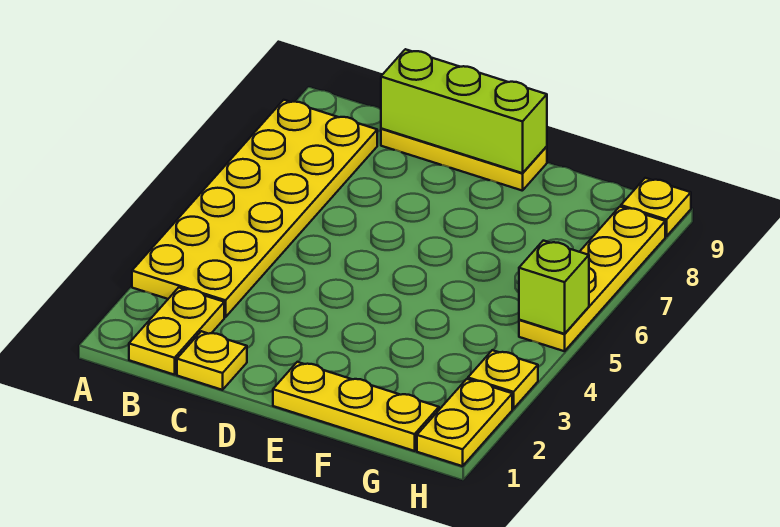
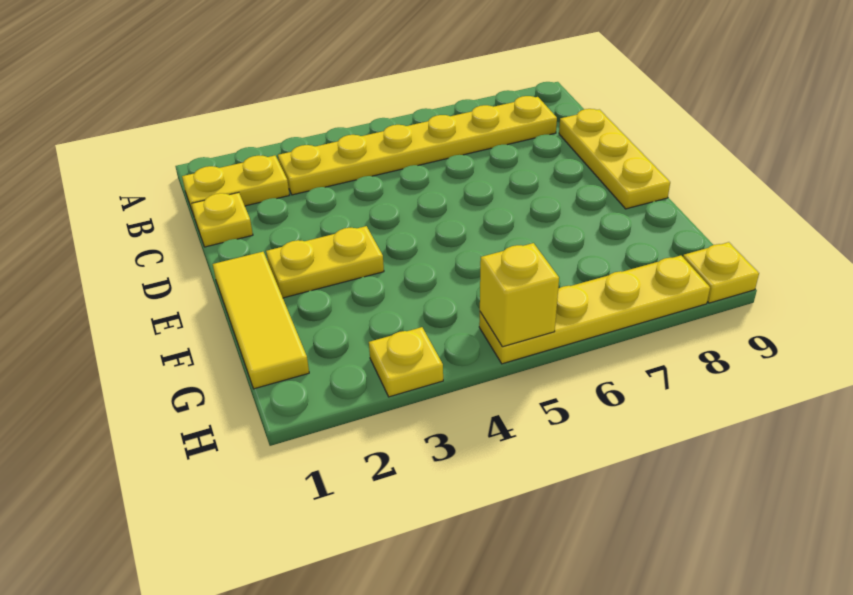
yellow 2x6 plate [132,100,377,317] -> yellow 1x6 plate [278,96,557,195]
lime 1x3 brick [381,49,547,173] -> none
yellow 1x3 plate [273,362,439,451] -> yellow 1x3 tile [213,252,309,389]
yellow 1x2 plate [417,379,512,466] -> yellow 1x2 plate moved to [266,226,384,298]
lime 1x1 brick [519,241,589,334] -> yellow 1x1 brick [480,243,559,347]

